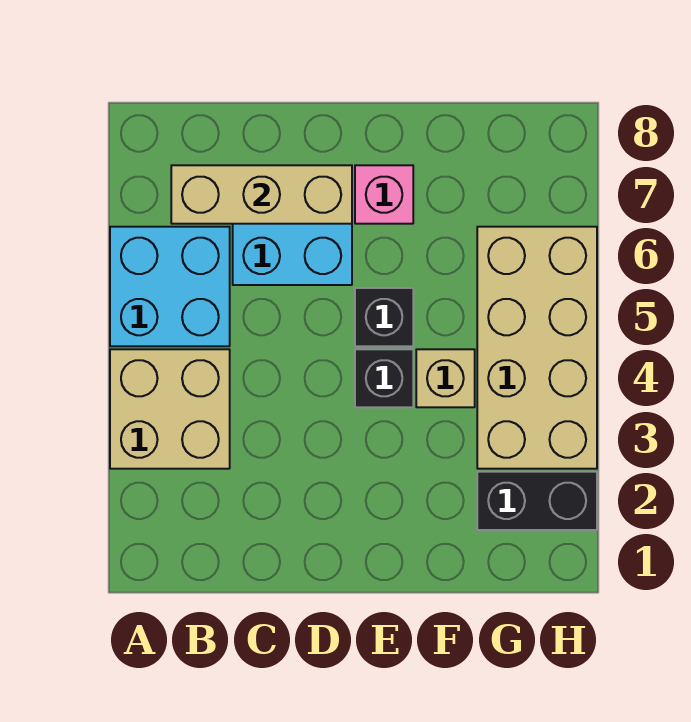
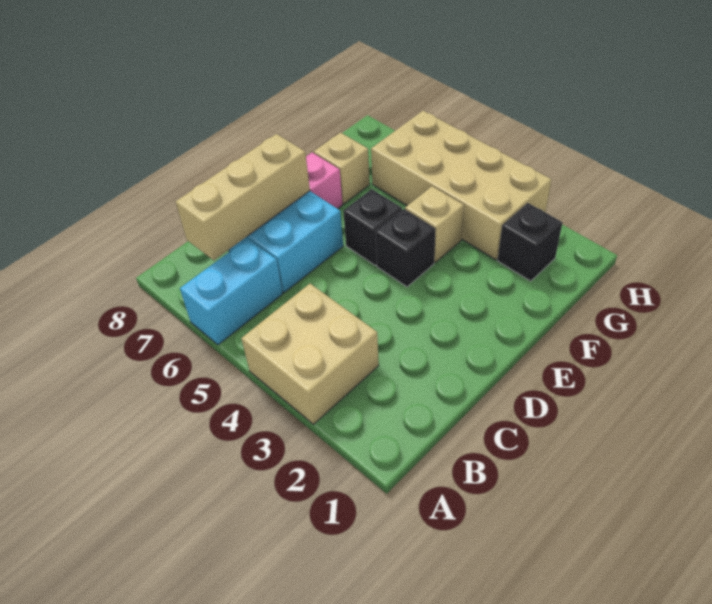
cyan 2x2 brick [110,227,230,346] -> cyan 1x2 brick [180,239,283,345]
none -> tan 1x1 brick [314,133,370,204]
black 1x2 brick [477,472,597,530] -> black 1x1 brick [498,203,563,281]

